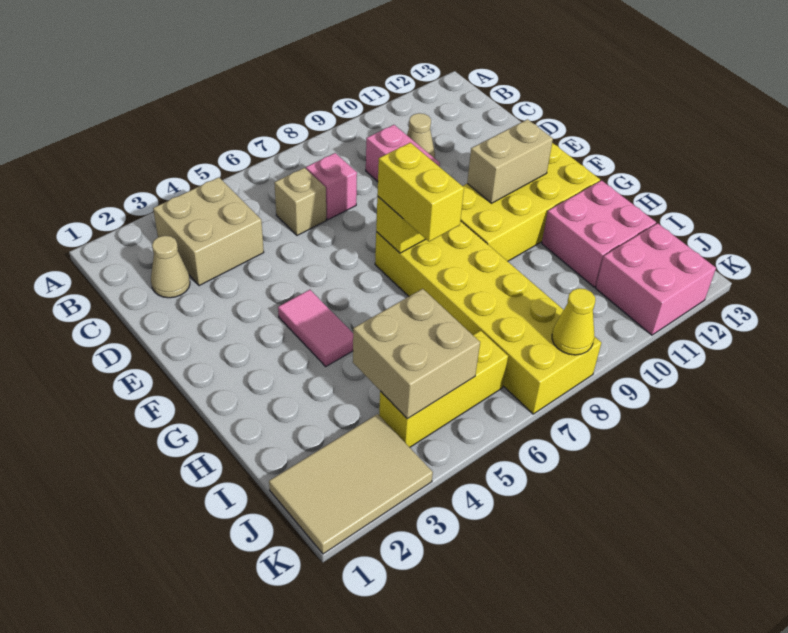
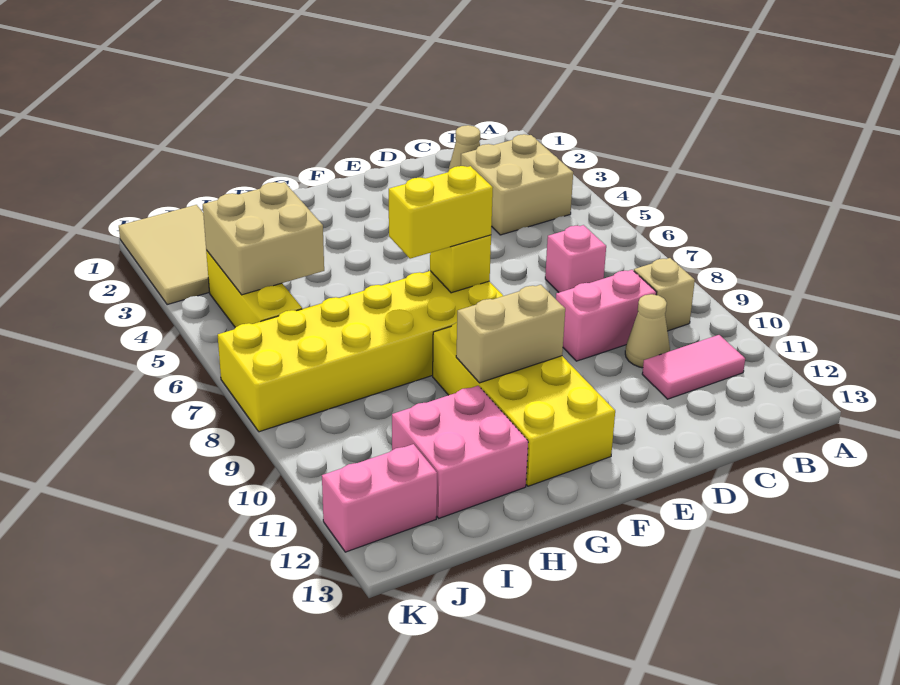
tan 1x1 brick [274,168,326,235] -> tan 1x1 brick moved to [634,258,695,331]
pink 1x2 tile [278,290,353,366] -> pink 1x2 tile moved to [642,335,745,399]
tan 1x2 brick [467,119,553,203] -> tan 1x2 brick turned to [456,285,565,383]
pink 2x2 brick [596,223,716,335] -> pink 1x2 brick [322,444,437,552]
yellow 1x1 cone [552,288,595,355] -> none

